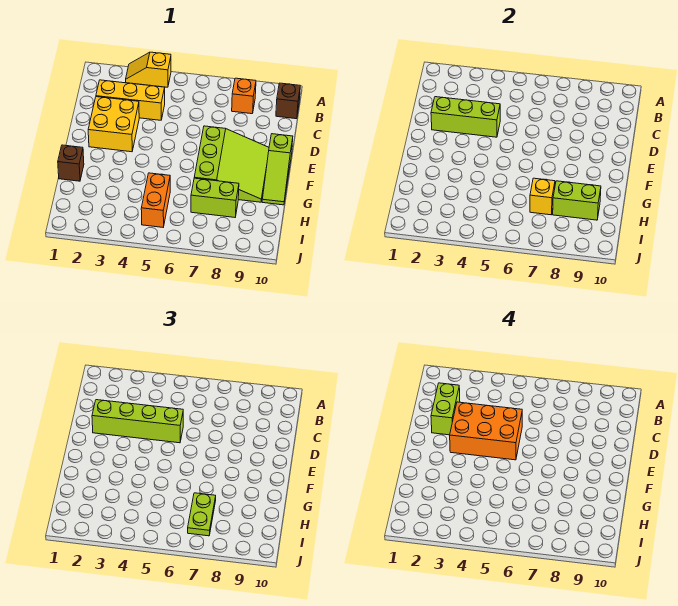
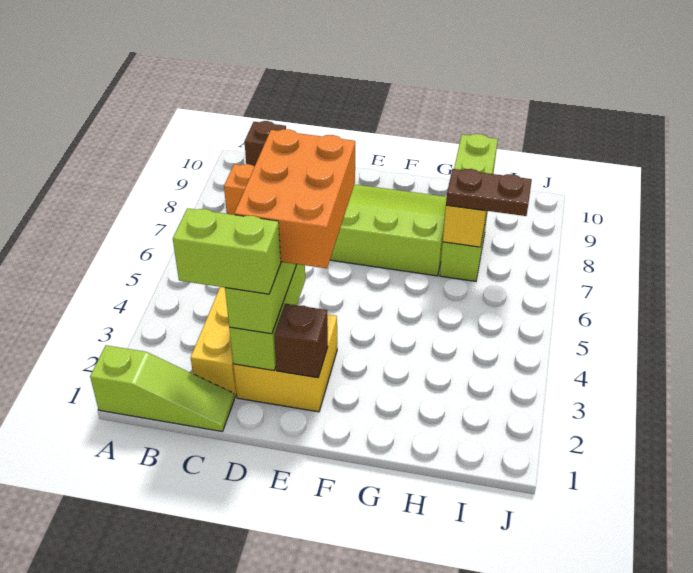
yellow 1x2 slope [126,52,171,87] -> none
lime 1x3 slope [262,134,293,205] -> lime 1x3 slope moved to [90,345,234,431]
brown 1x1 brick [58,145,84,181] -> brown 1x1 brick moved to [274,304,328,378]
orange 1x2 brick [141,173,170,227] -> none
lime 1x2 plate [188,493,216,536] -> brown 1x2 plate [446,169,532,216]

